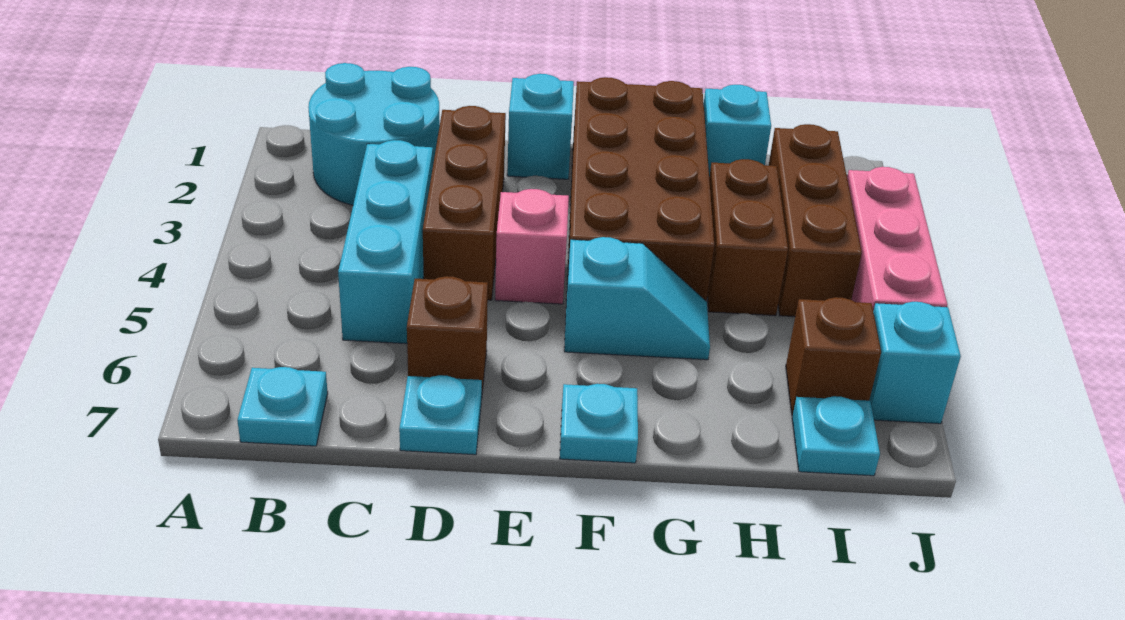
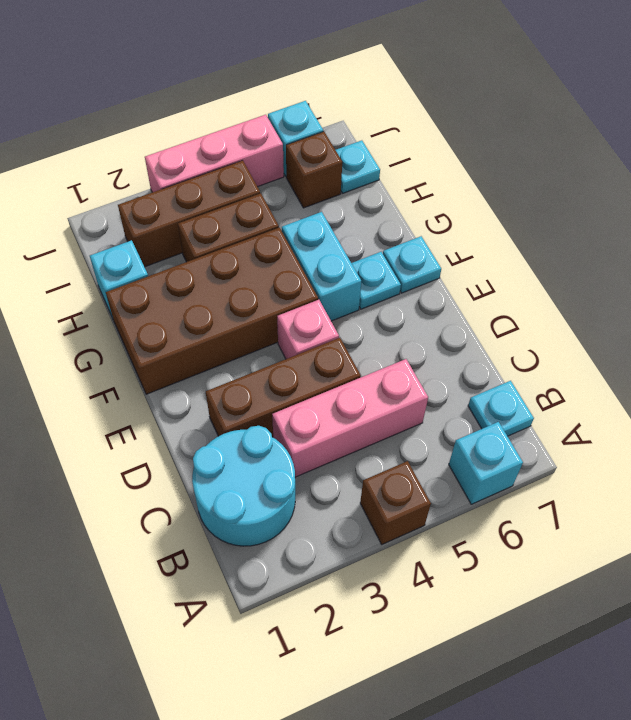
cyan 1x3 brick [338,140,433,344] -> pink 1x3 brick [272,359,428,477]
brown 1x1 brick [407,276,488,392] -> brown 1x1 brick moved to [360,461,431,544]
cyan 1x1 plate [399,375,482,455] -> cyan 1x1 plate moved to [352,252,401,309]
cyan 1x1 brick [507,74,574,179] -> cyan 1x1 brick moved to [449,422,523,504]
cyan 1x2 slope [564,237,710,360] -> cyan 1x2 brick [282,212,361,321]

